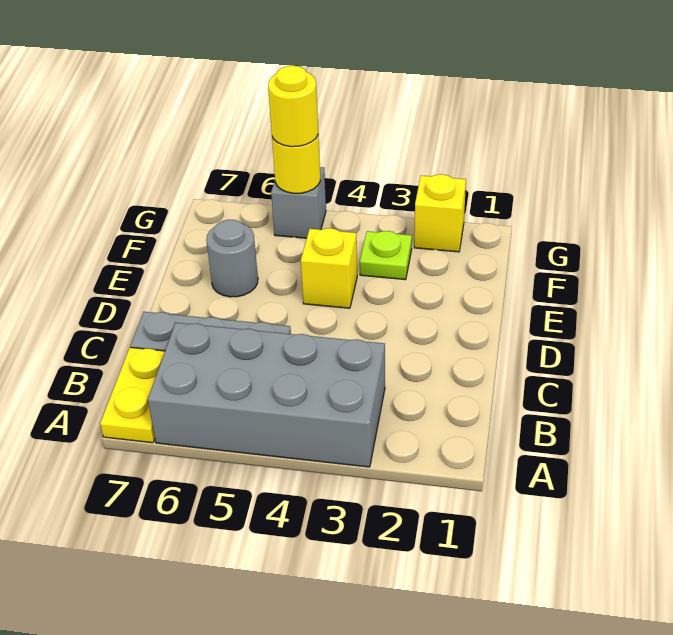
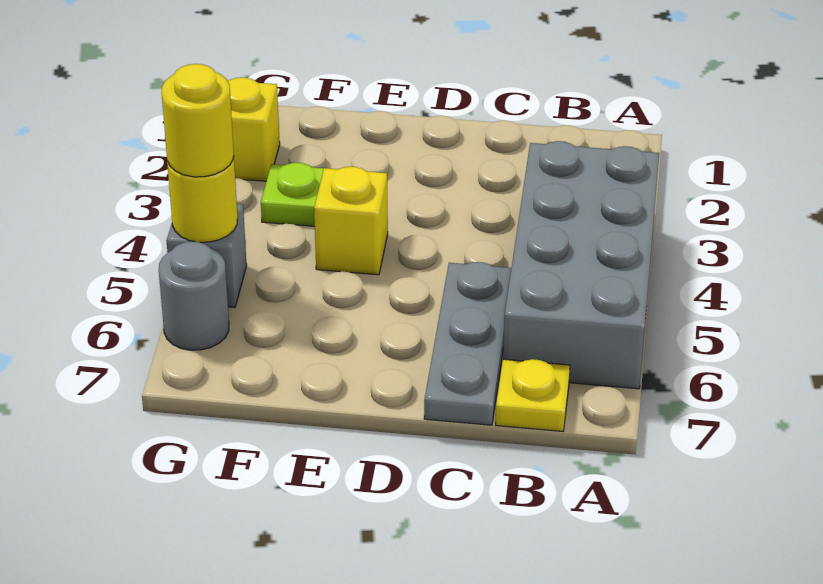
yellow 1x2 plate [100,347,165,443] -> yellow 1x1 plate [496,359,570,431]
grey 1x1 round brick [206,220,258,297] -> grey 1x1 round brick moved to [159,241,229,350]

